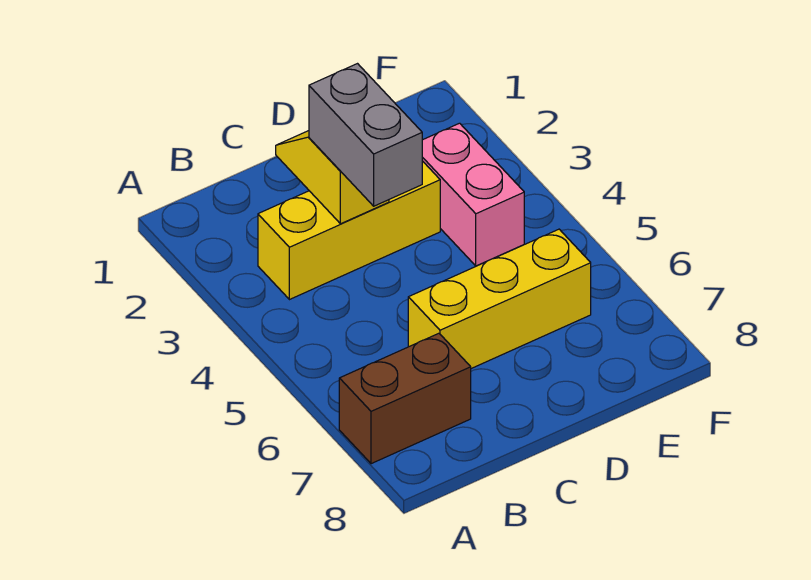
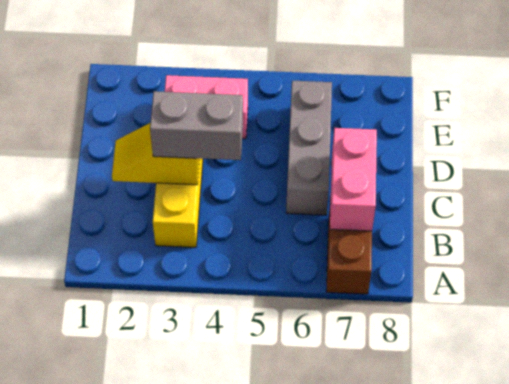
none -> pink 1x2 brick [330,128,377,231]
yellow 1x3 brick [408,229,591,369] -> grey 1x3 brick [286,81,332,215]

